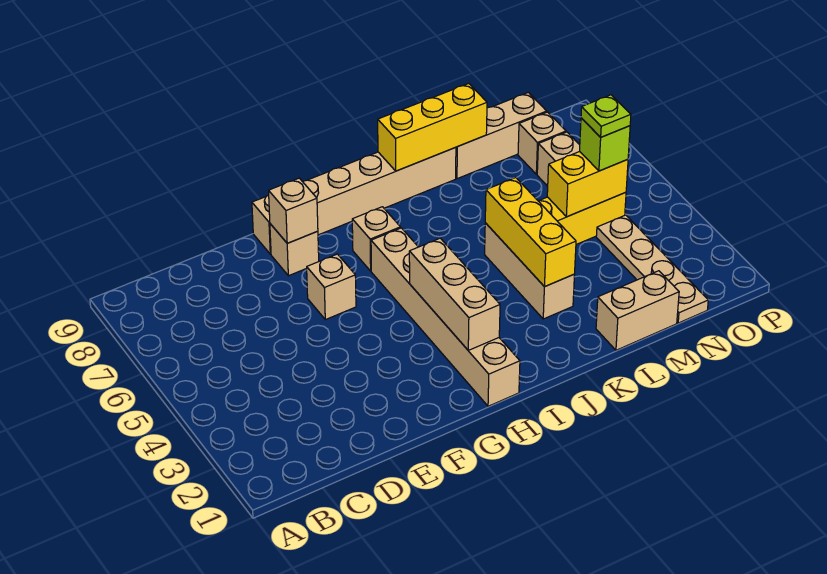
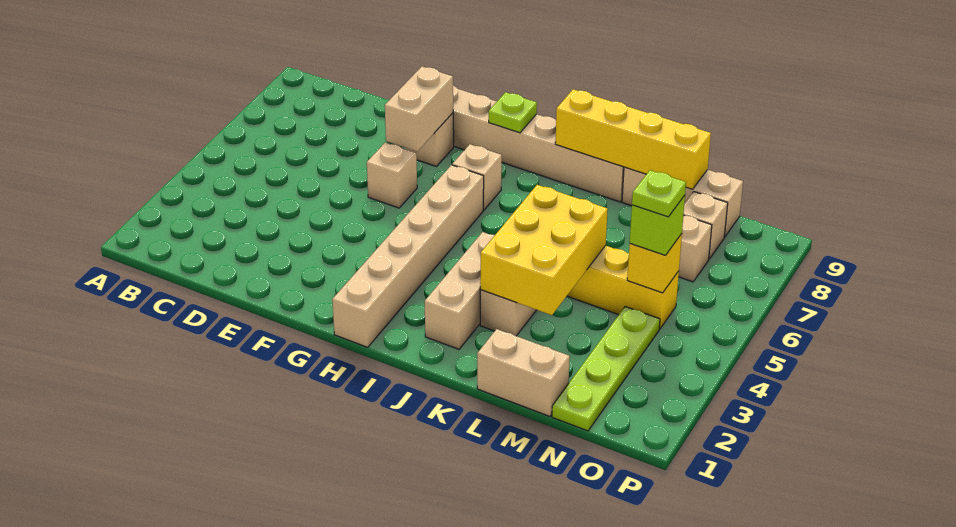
tan 1x1 brick [269,178,318,243] -> tan 1x2 brick [385,66,453,151]
tan 1x3 brick [409,238,500,350] -> tan 1x3 brick moved to [425,232,495,349]
none -> lime 1x1 plate [489,92,537,133]
yellow 1x3 brick [378,84,487,171] -> yellow 1x4 brick [555,89,711,189]
yellow 1x3 brick [485,178,576,287] -> yellow 2x3 brick [480,185,608,315]
yellow 1x2 brick [547,152,628,217] -> yellow 1x1 brick [627,234,682,293]
tan 1x4 plate [596,215,708,323] -> lime 1x4 plate [552,307,660,431]

